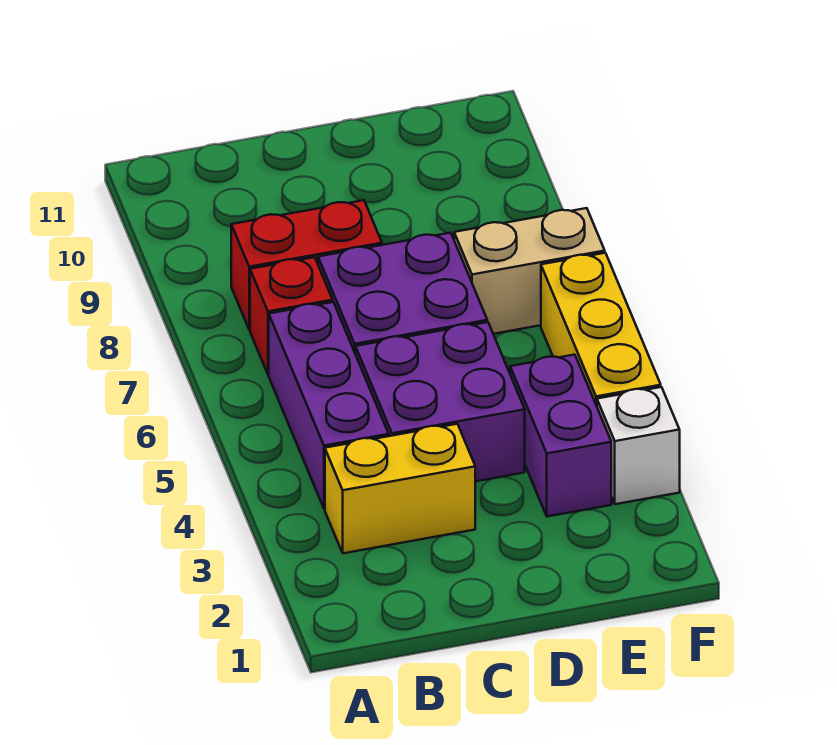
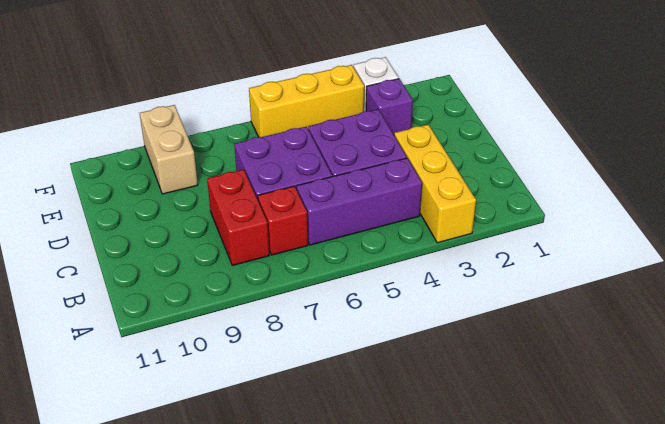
yellow 1x2 brick [325,424,475,553] -> yellow 1x3 brick [394,125,476,243]
purple 1x2 brick [510,355,611,517] -> purple 1x1 brick [366,79,413,134]
tan 1x2 brick [454,208,605,334] -> tan 1x2 brick moved to [140,105,198,194]

